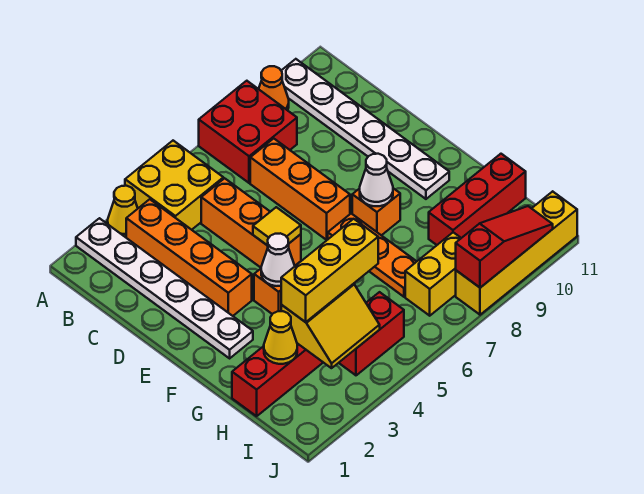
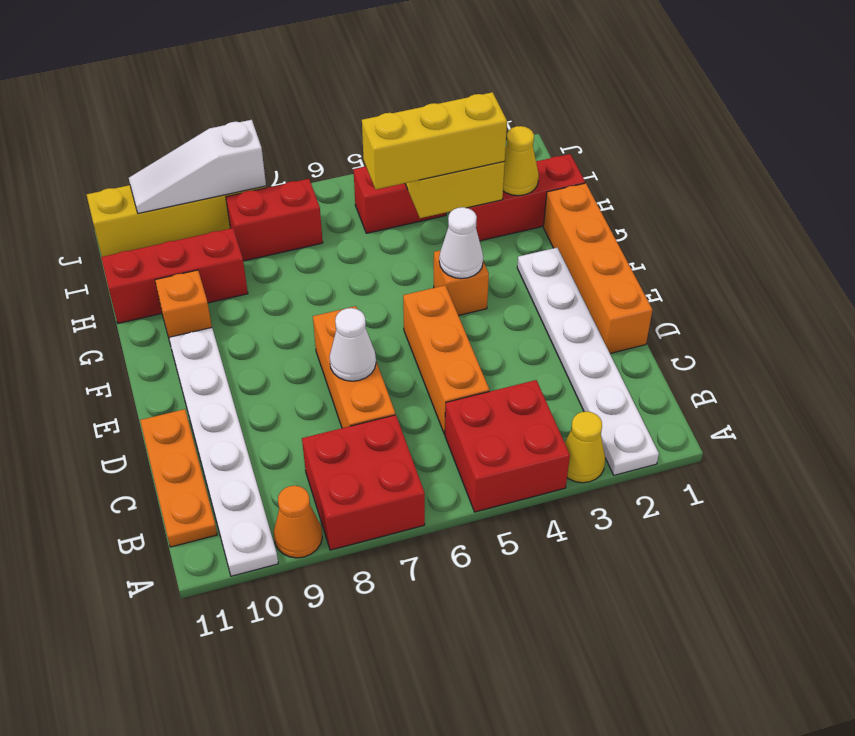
yellow 2x2 brick [125,141,223,230] -> red 2x2 brick [445,380,570,512]
orange 1x4 brick [126,199,252,316] -> orange 1x4 brick moved to [544,183,652,353]
yellow 1x1 tile [253,207,301,246] -> none
orange 1x3 plate [328,214,417,297] -> orange 1x3 plate moved to [140,409,217,547]
orange 1x1 brick [352,188,400,235] -> orange 1x1 brick moved to [155,270,212,341]
white 1x1 cone [360,154,393,206] -> white 1x1 cone moved to [330,308,376,381]
yellow 1x2 brick [405,232,461,316] -> red 1x2 brick [226,179,323,261]
red 1x3 slope [456,206,553,288] -> white 1x3 slope [129,120,266,213]

